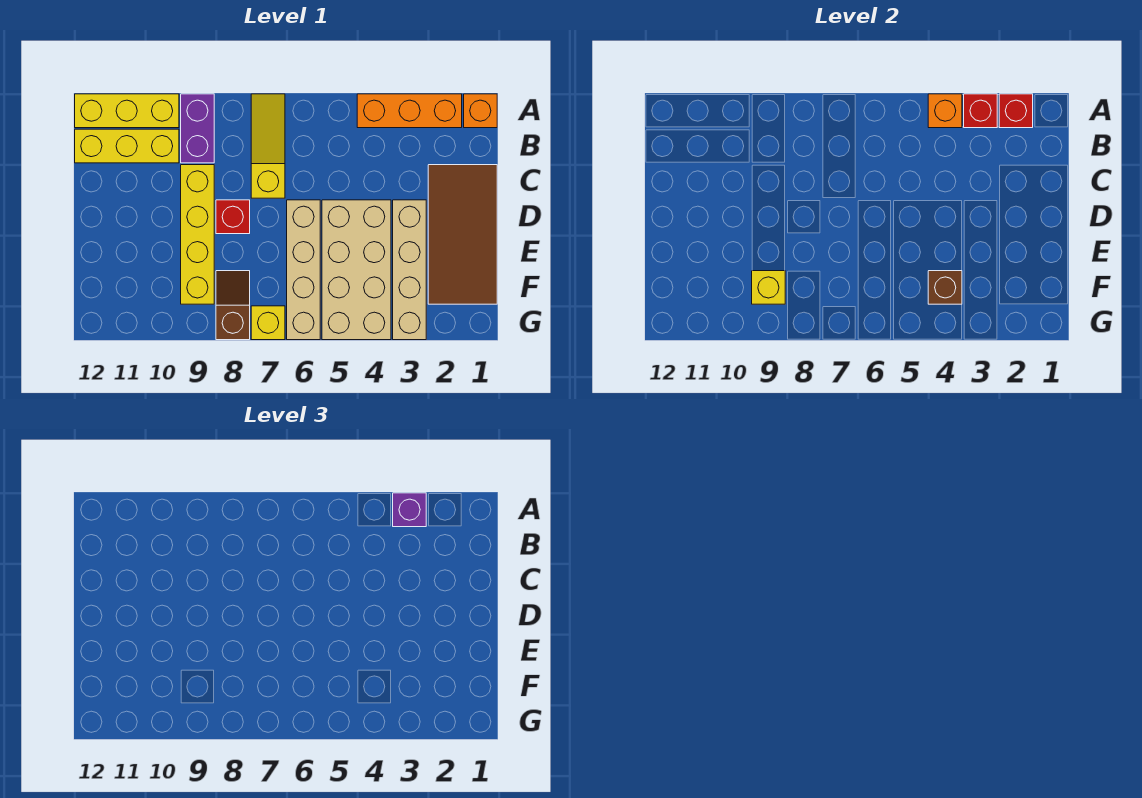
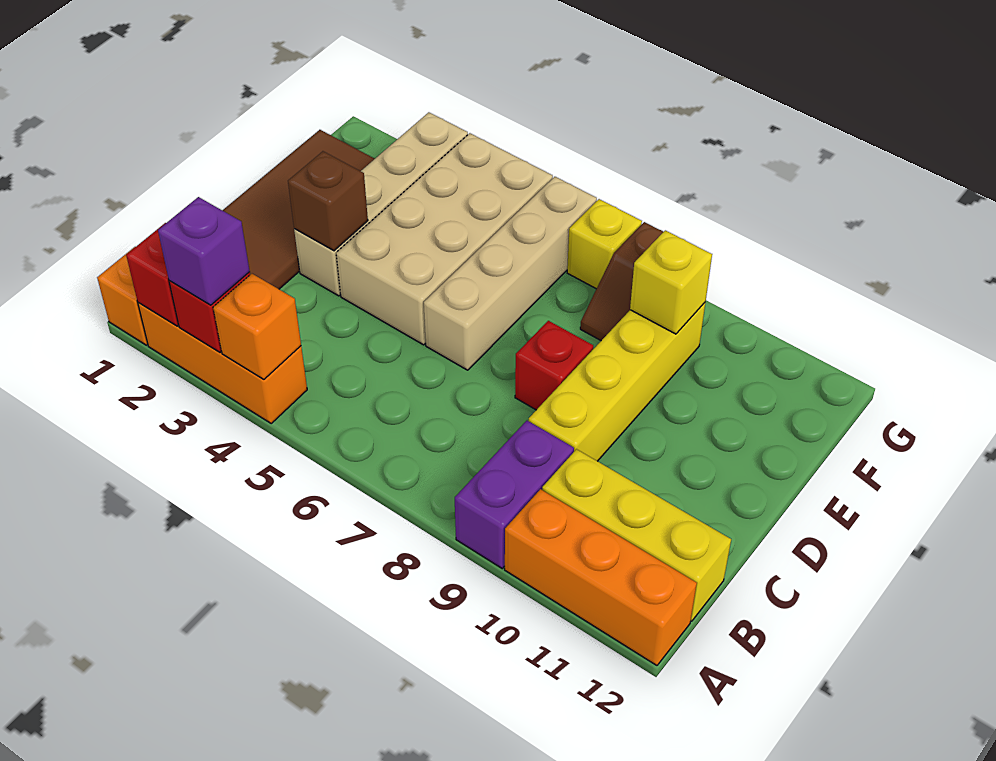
yellow 1x3 slope [251,94,285,198] -> none
yellow 1x3 brick [75,94,179,128] -> orange 1x3 brick [505,489,697,665]
brown 1x1 brick [928,271,962,304] -> brown 1x1 brick moved to [288,151,368,251]

